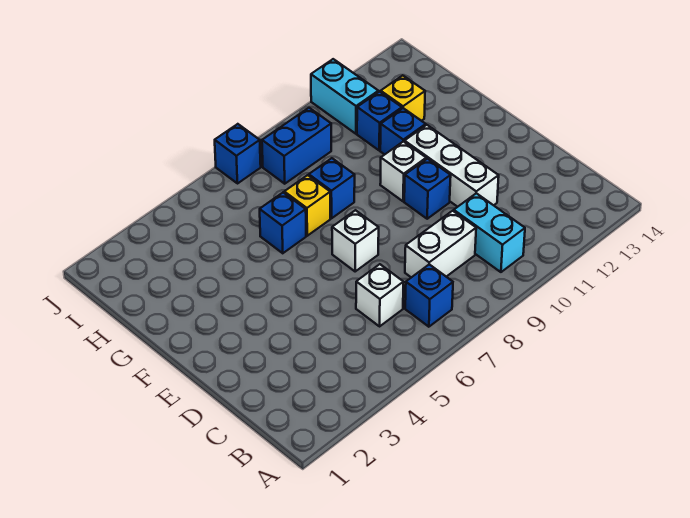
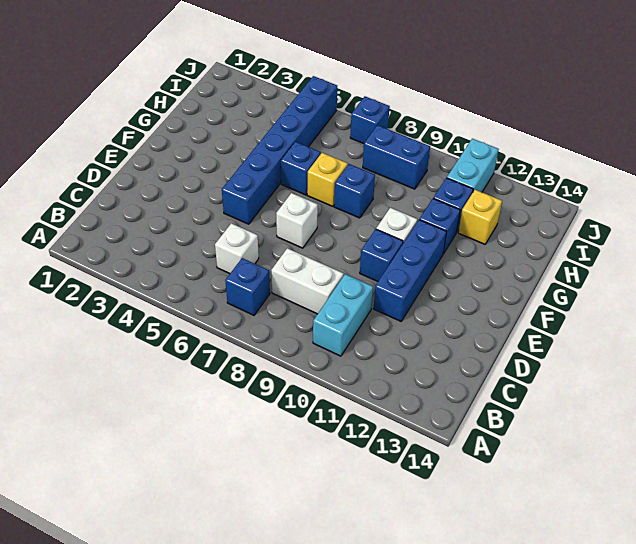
white 1x3 brick [405,125,499,207] -> blue 1x3 brick [373,220,446,321]
none -> blue 1x6 brick [222,76,337,224]

